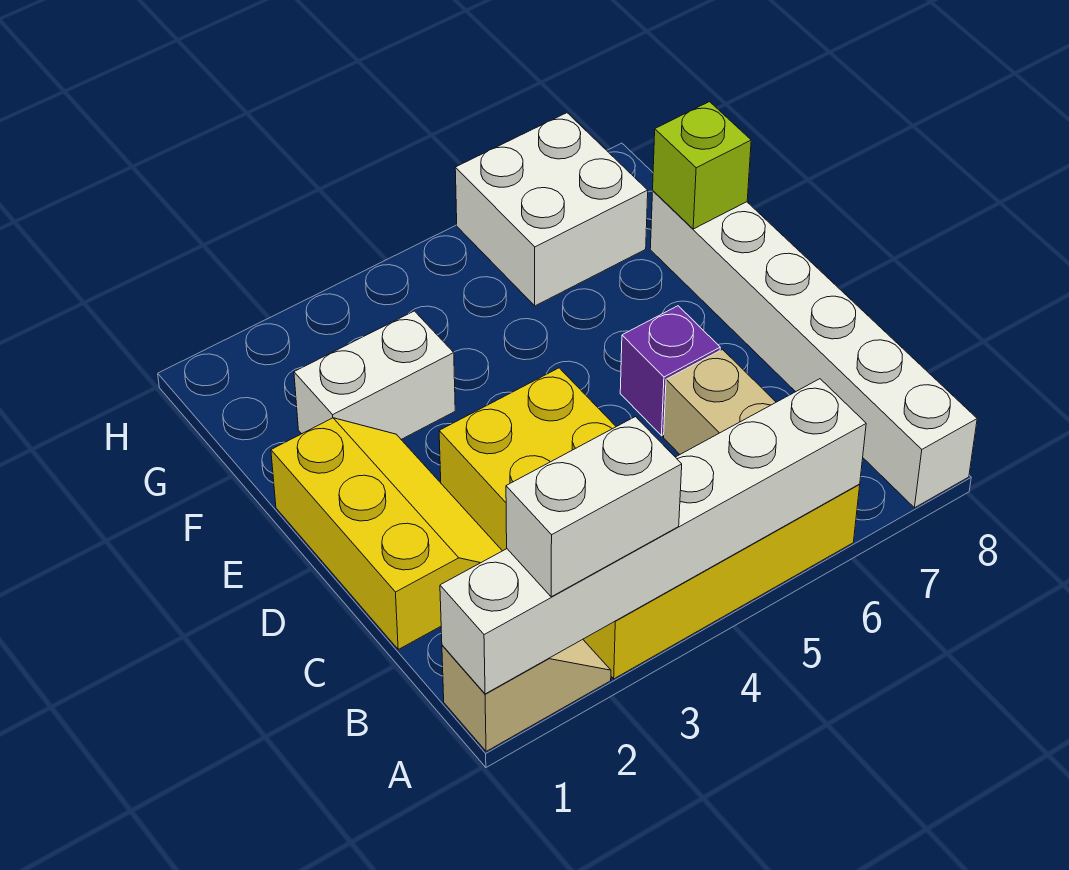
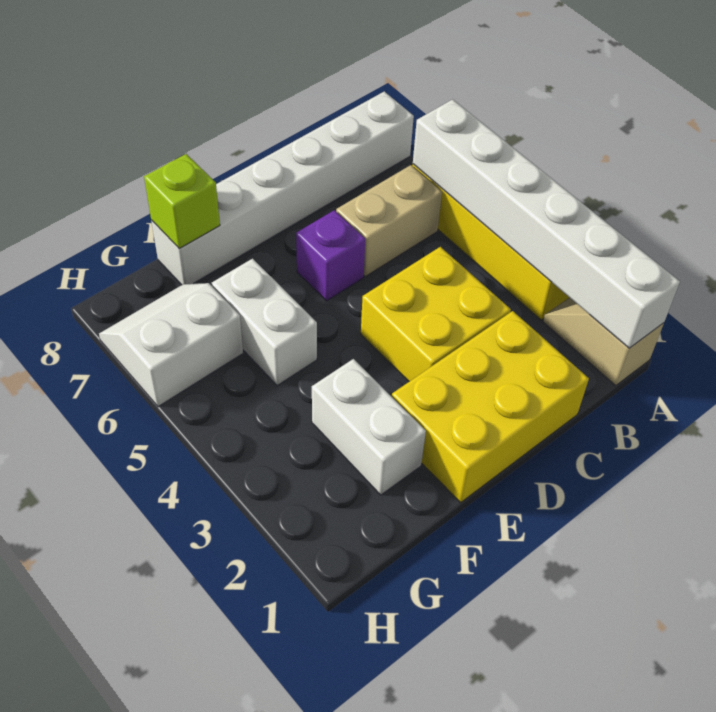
white 1x2 brick [506,417,682,597] -> white 1x2 brick moved to [212,259,317,386]
yellow 2x3 slope [271,418,502,649] -> yellow 2x3 brick [392,311,589,502]
white 2x2 brick [455,113,648,306] -> white 2x2 slope [99,283,243,407]

